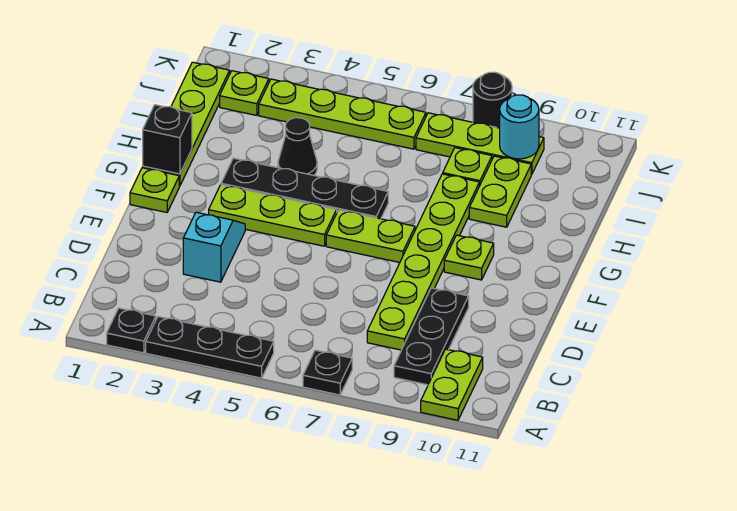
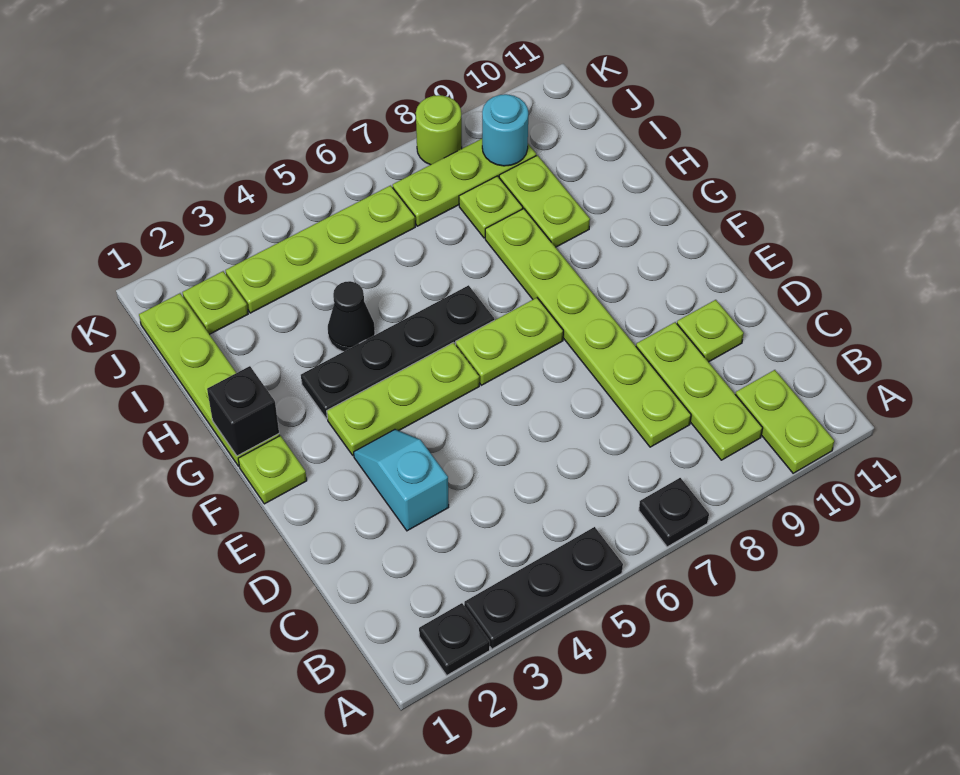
black 1x3 plate [394,288,469,385] -> lime 1x3 plate [636,322,763,460]
lime 1x1 plate [444,235,494,280] -> lime 1x1 plate moved to [677,300,744,362]
black 1x1 round brick [473,72,512,128] -> lime 1x1 round brick [416,95,462,165]

